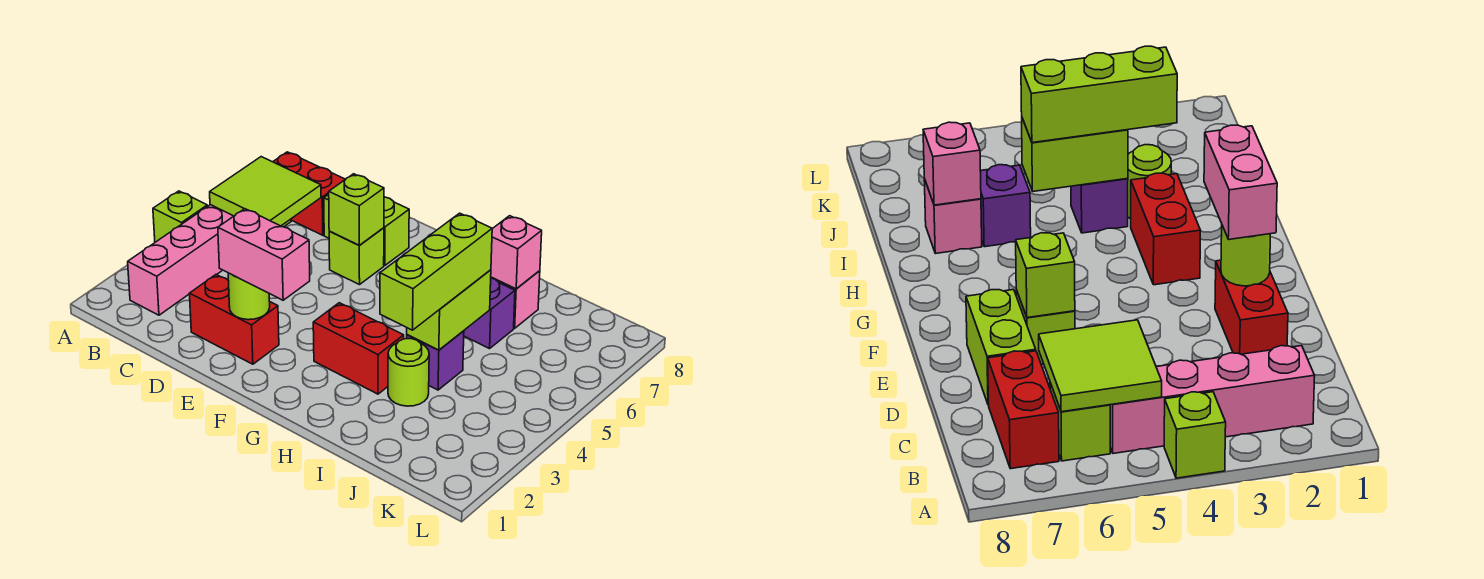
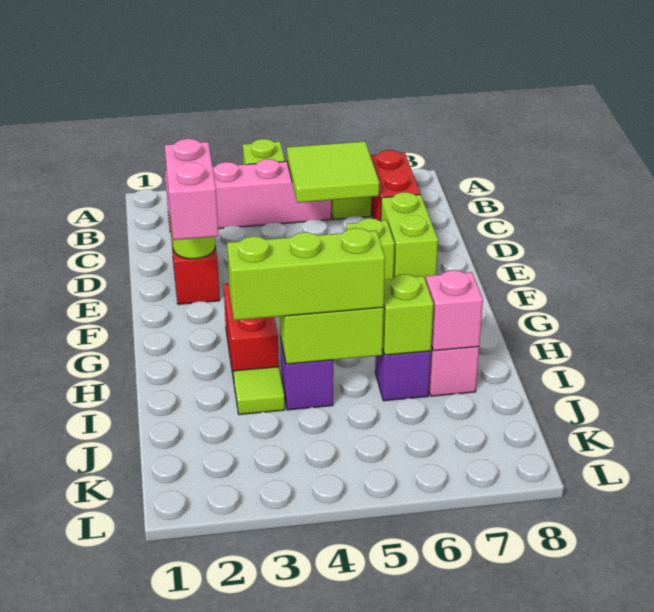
lime 1x1 brick [329,174,384,245] -> lime 1x1 brick moved to [382,274,434,355]
lime 1x1 round brick [388,338,429,406] -> lime 1x1 tile [233,367,285,415]

